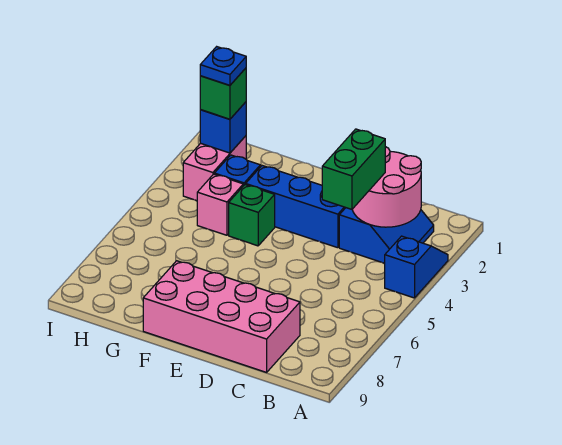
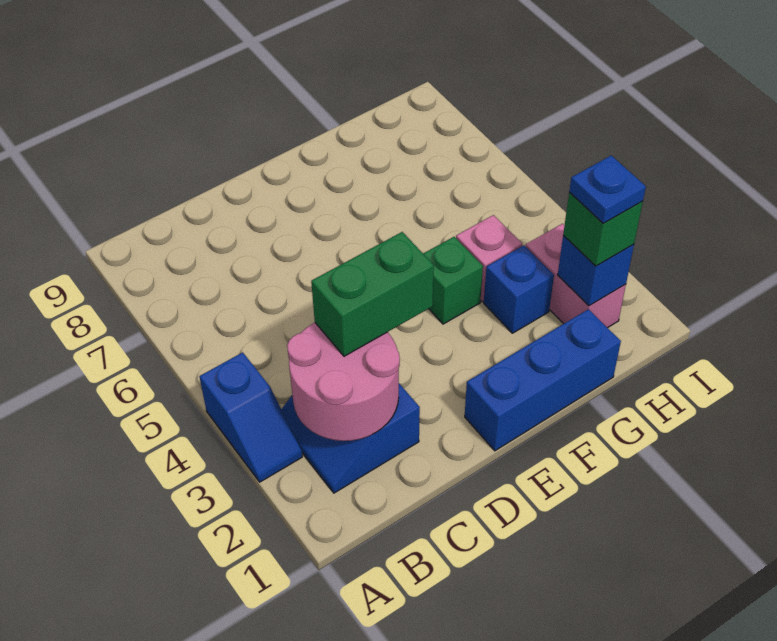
green 1x2 brick [322,129,385,209] -> green 1x2 brick turned to [311,232,434,356]
pink 2x4 brick [143,261,300,372] -> none
blue 1x3 brick [246,166,346,248] -> blue 1x3 brick moved to [465,309,621,451]

